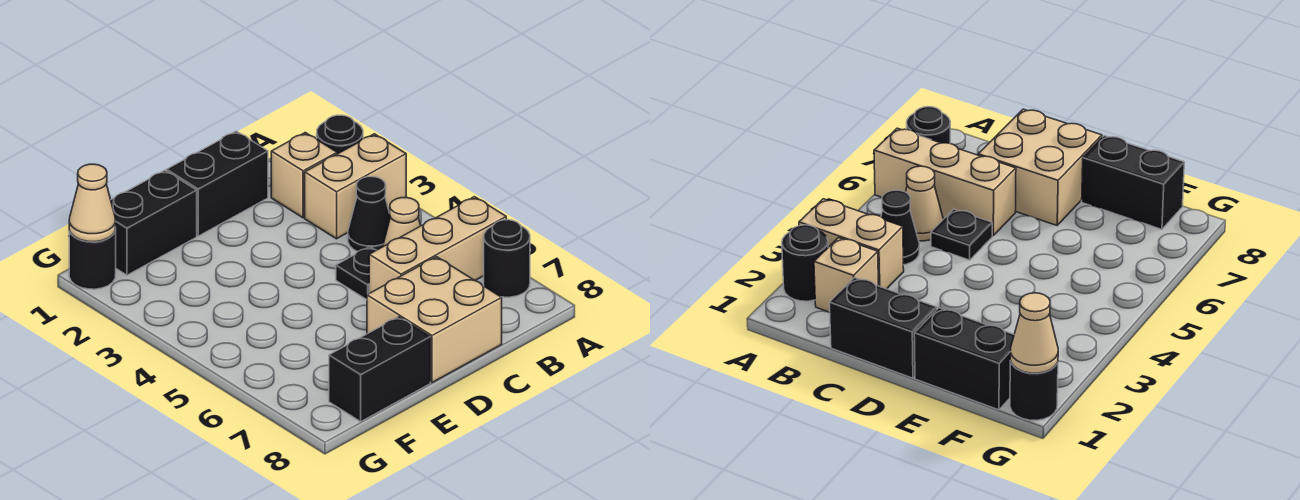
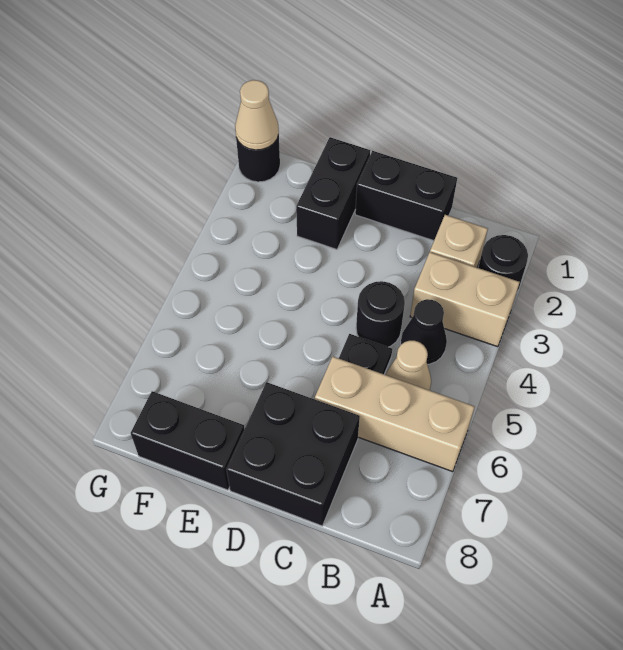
black 1x1 round brick [484,220,530,297] -> black 1x1 round brick moved to [356,281,405,347]
tan 2x2 brick [367,257,502,382] -> black 2x2 brick [226,382,360,526]
black 1x2 brick [111,170,197,275] -> black 1x2 brick turned to [296,137,370,249]

